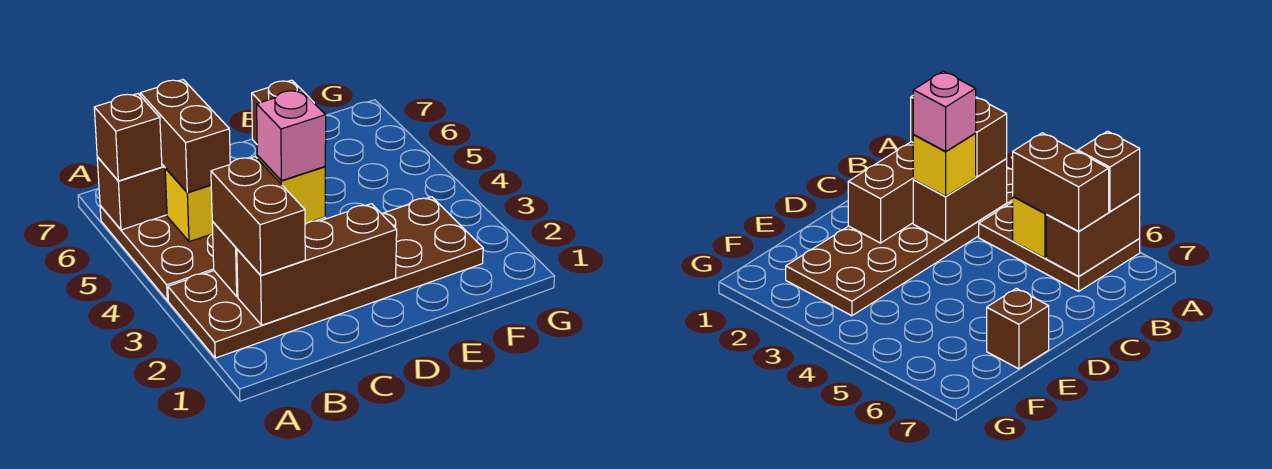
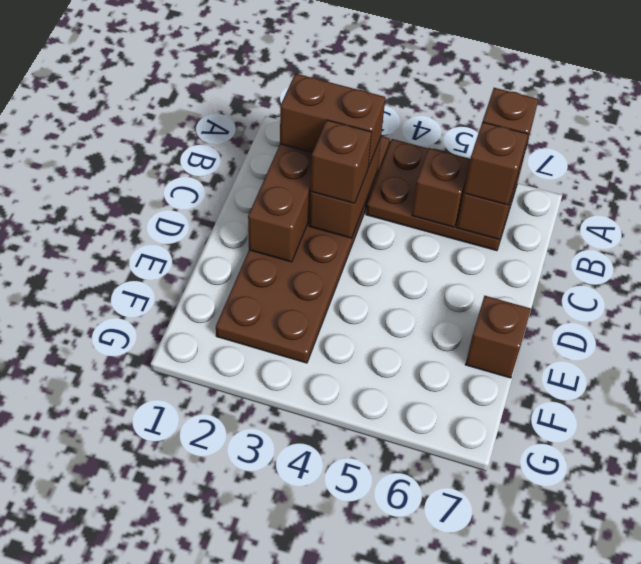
yellow 1x1 brick [165,168,213,242] -> brown 1x1 brick [412,148,470,227]
brown 1x2 brick [140,80,230,192] -> brown 1x1 brick [464,122,528,205]
yellow 1x1 brick [257,156,325,224] -> brown 1x1 brick [310,120,372,203]
pink 1x1 brick [257,90,326,181] -> none

